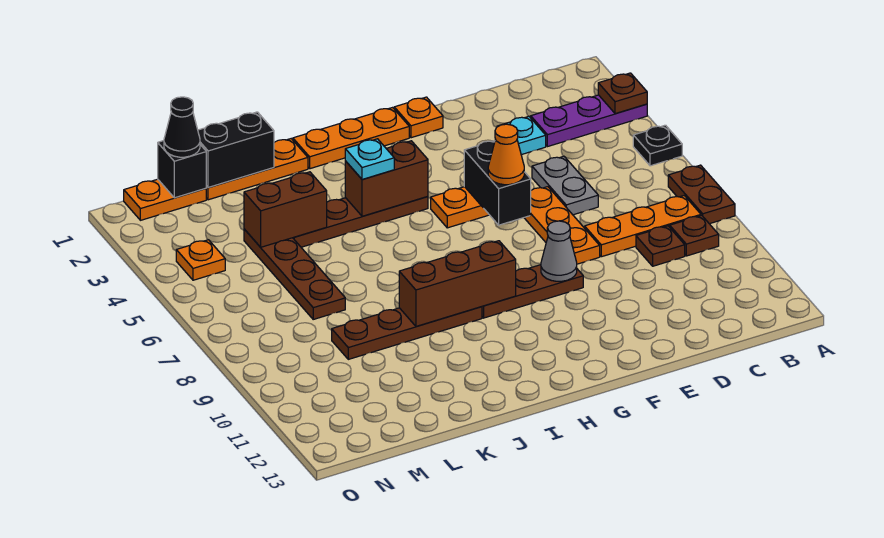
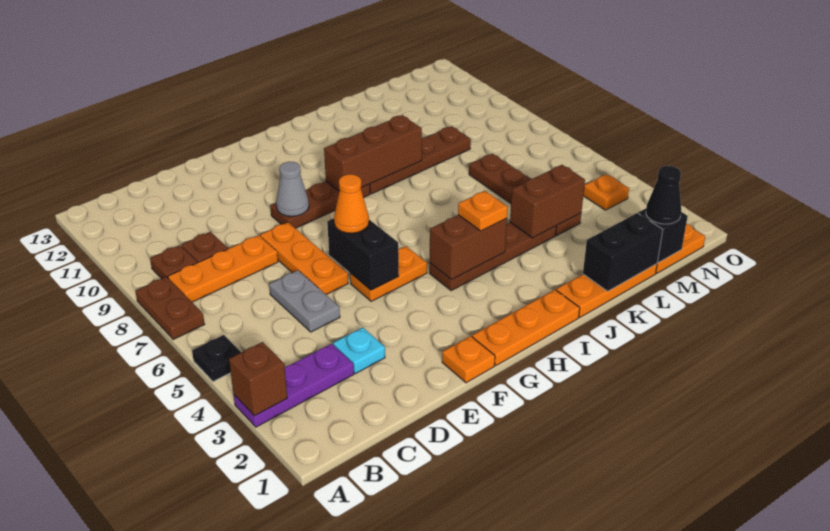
brown 1x1 plate [598,73,647,114] -> brown 1x1 brick [229,342,287,416]
cyan 1x1 plate [345,139,394,180] -> orange 1x1 plate [458,191,508,231]

